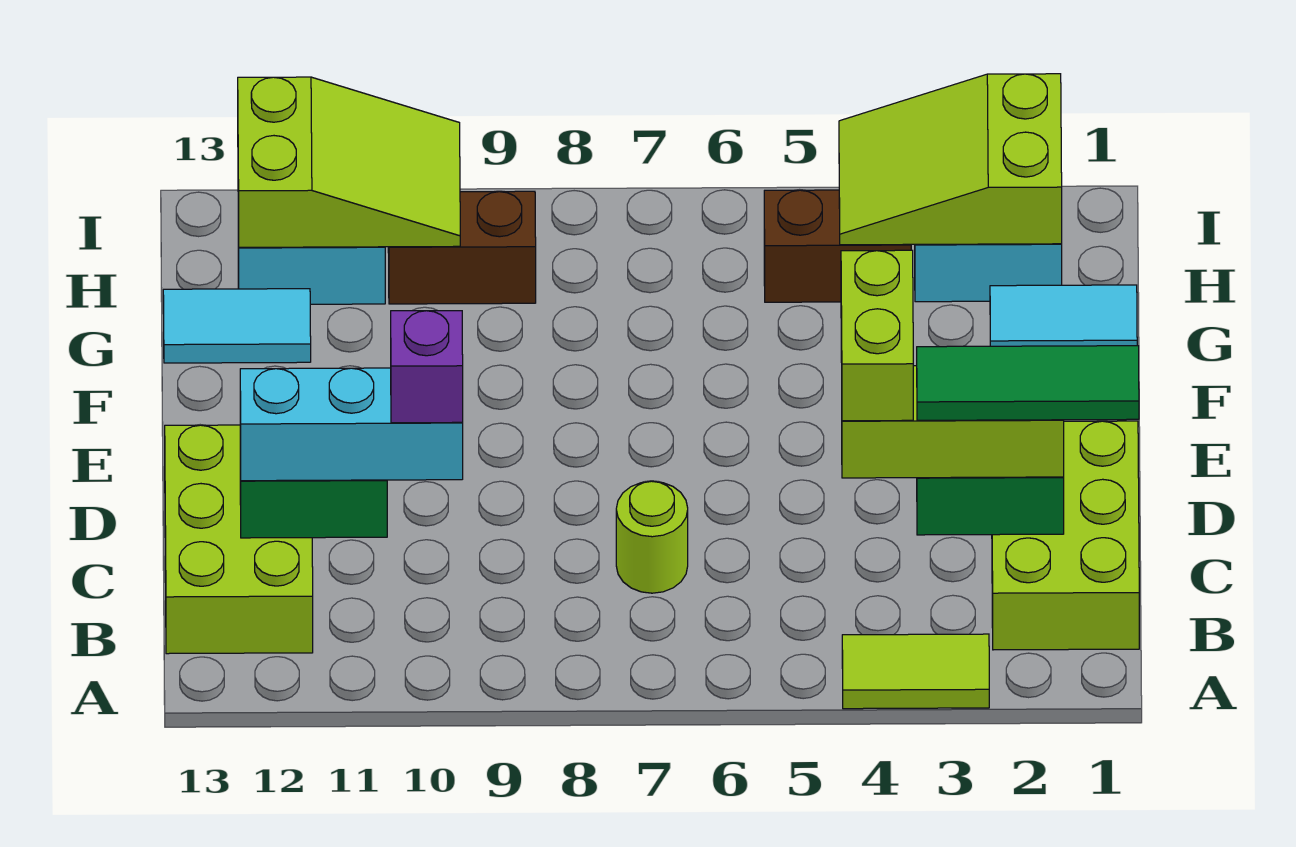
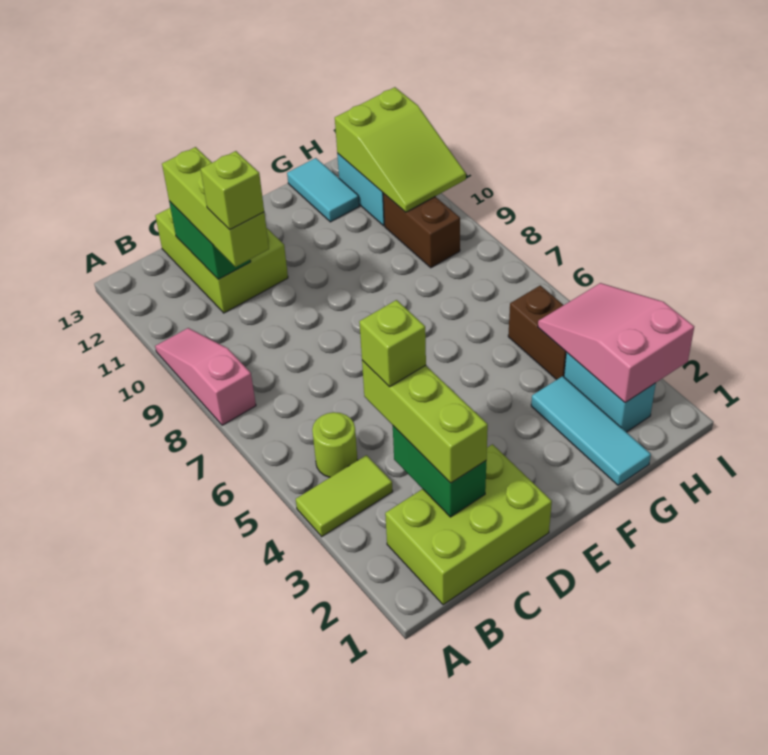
lime 1x2 tile [842,634,989,709] -> lime 1x2 tile turned to [296,455,393,537]
none -> pink 1x3 slope [155,328,256,425]
lime 2x3 brick [165,425,313,654] -> lime 2x3 brick turned to [155,208,288,313]
green 1x3 tile [917,346,1139,420] -> none
lime 1x2 brick [841,250,913,421] -> lime 1x1 brick [359,300,426,387]
lime 1x1 round brick [616,481,688,593] -> lime 1x1 round brick moved to [312,412,358,477]
cyan 1x3 brick [240,368,463,481] -> lime 1x3 brick [162,147,269,267]
purple 1x1 brick [391,311,463,423] -> lime 1x1 brick [201,151,264,230]
cyan 1x2 tile [990,285,1137,346] -> cyan 1x3 tile [531,376,651,485]
lime 2x3 slope [839,74,1062,245] -> pink 2x3 slope [538,283,694,403]

